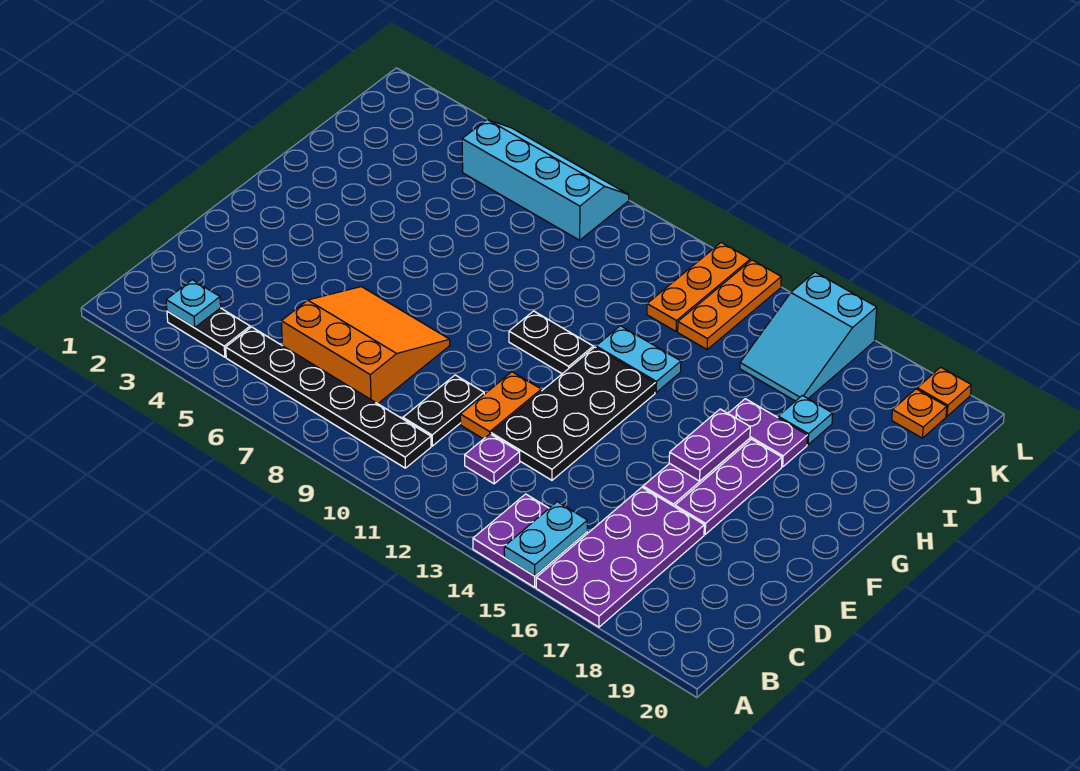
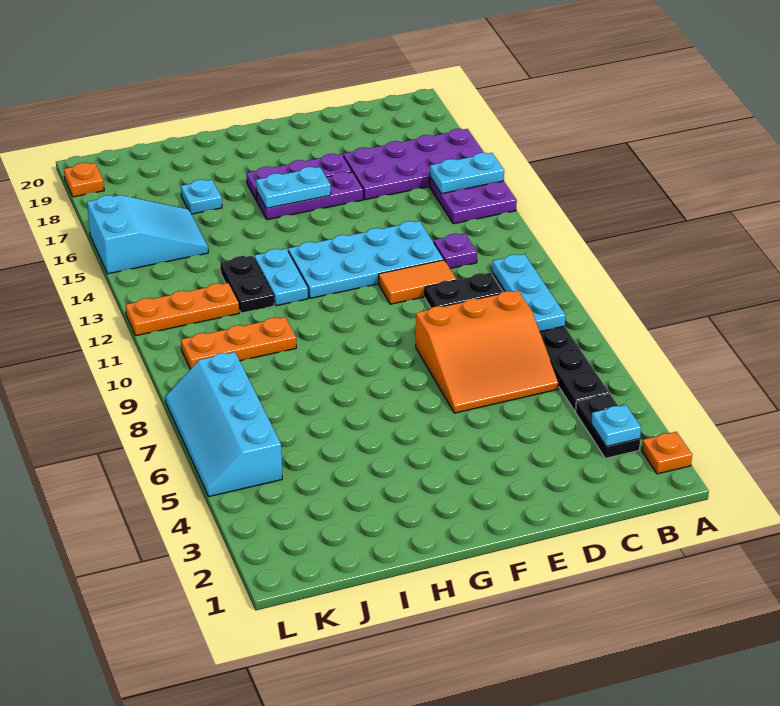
none -> cyan 1x3 plate [492,254,565,332]
orange 3x3 slope [281,287,450,404] -> orange 3x3 slope turned to [416,291,559,413]
orange 1x2 plate [460,372,541,439] -> orange 1x2 tile [379,260,456,304]
black 2x4 plate [491,347,655,480] -> cyan 2x4 plate [288,221,444,298]
purple 1x2 plate [669,409,750,481] -> cyan 1x2 plate [256,167,331,208]
black 1x2 plate [509,311,593,374] -> black 1x2 plate moved to [220,256,274,313]
purple 1x2 plate [728,399,807,467] -> none
orange 1x3 plate [678,260,781,349] -> orange 1x3 plate moved to [181,317,296,369]
orange 1x1 plate [892,389,947,438] -> orange 1x1 plate moved to [642,432,692,474]

